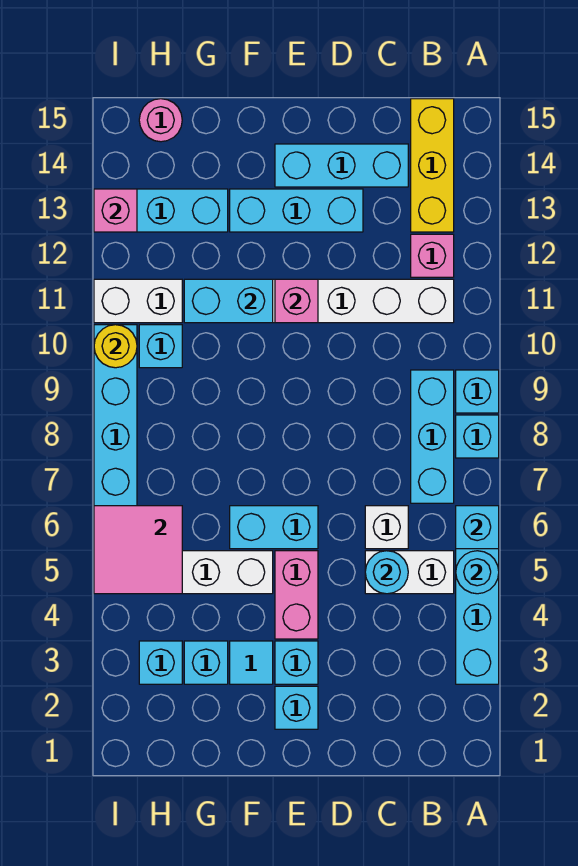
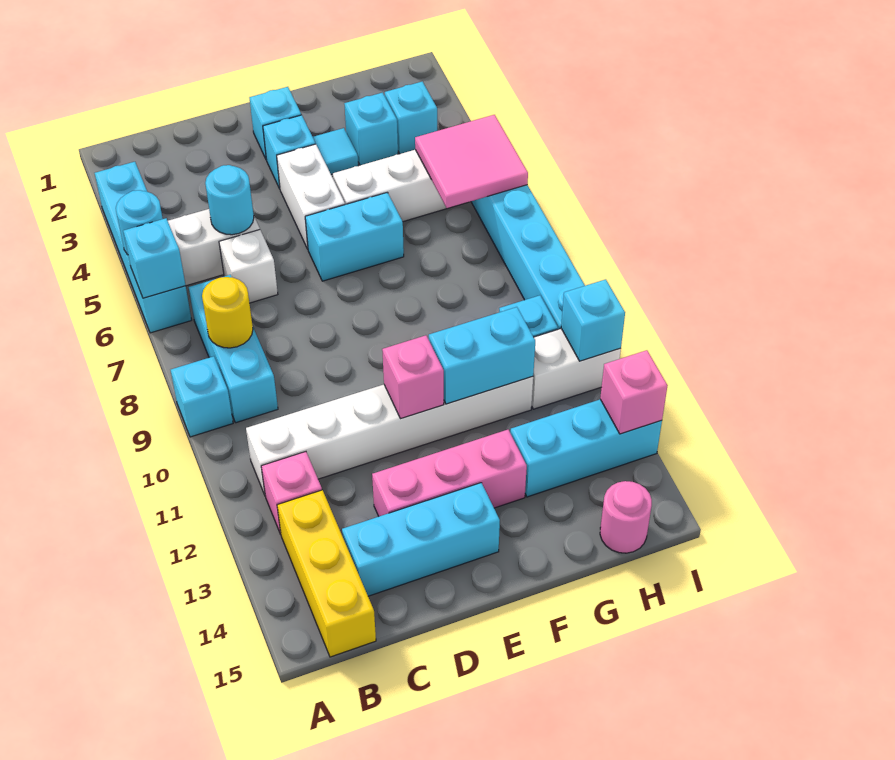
cyan 1x1 brick [456,415,499,458] -> cyan 1x1 brick moved to [561,279,625,361]
cyan 1x3 brick [230,189,363,232] -> pink 1x3 brick [372,430,527,516]
pink 1x2 brick [275,551,318,639] -> white 1x2 brick [277,144,345,249]
yellow 1x1 round brick [94,325,137,368] -> yellow 1x1 round brick moved to [202,277,253,348]

